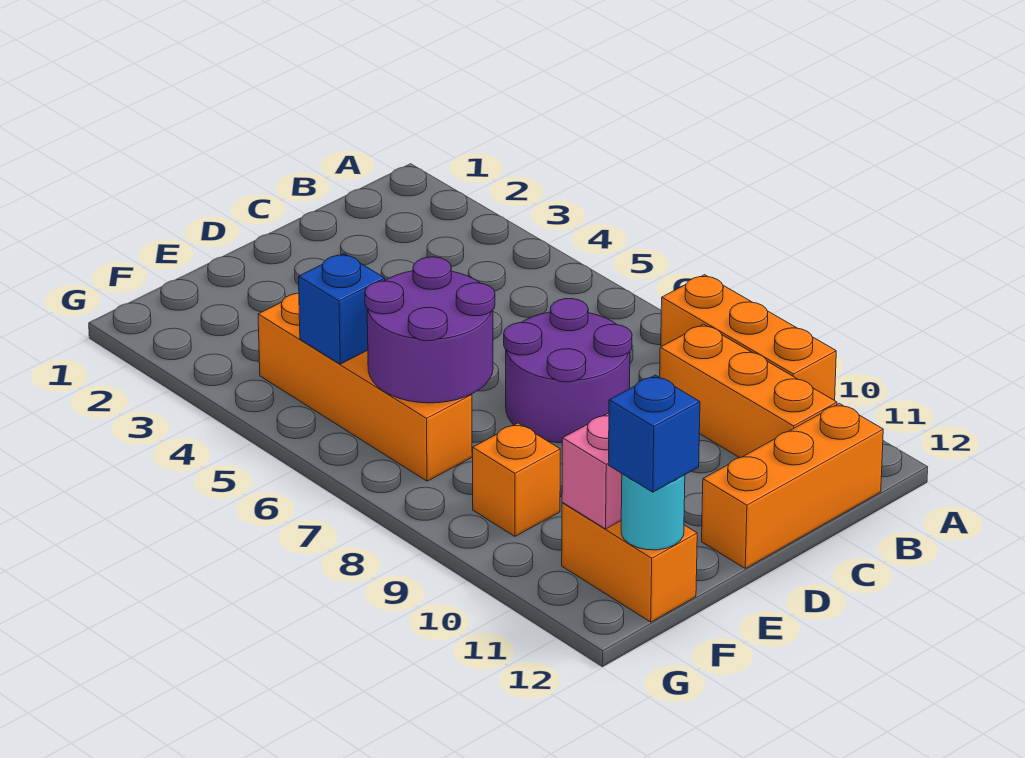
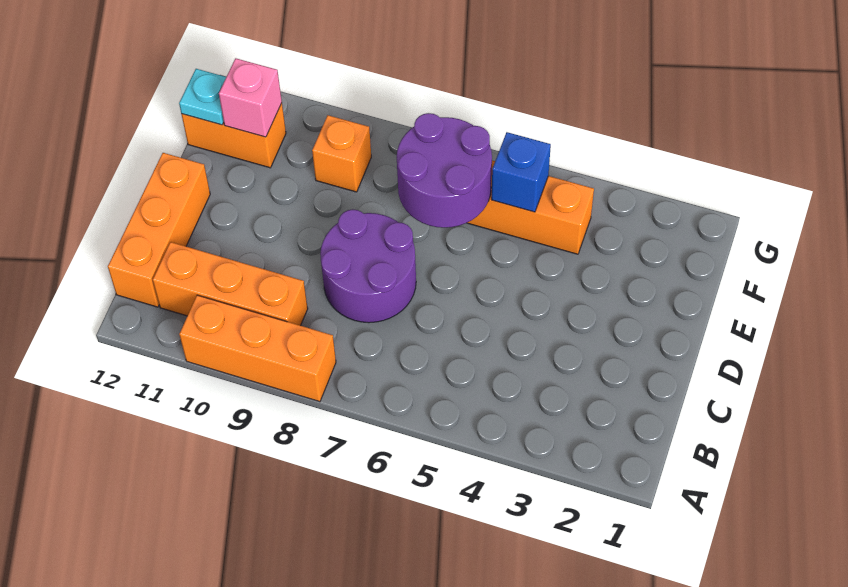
cyan 1x1 round brick [621,474,685,550] -> cyan 1x1 plate [179,69,226,125]
blue 1x1 brick [608,375,700,492] -> none

